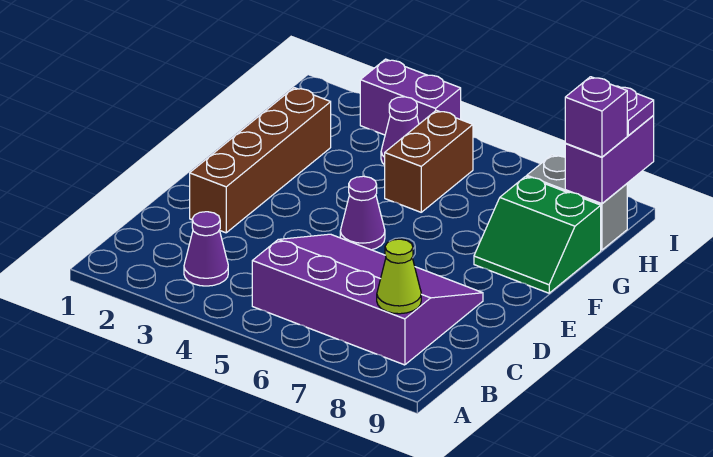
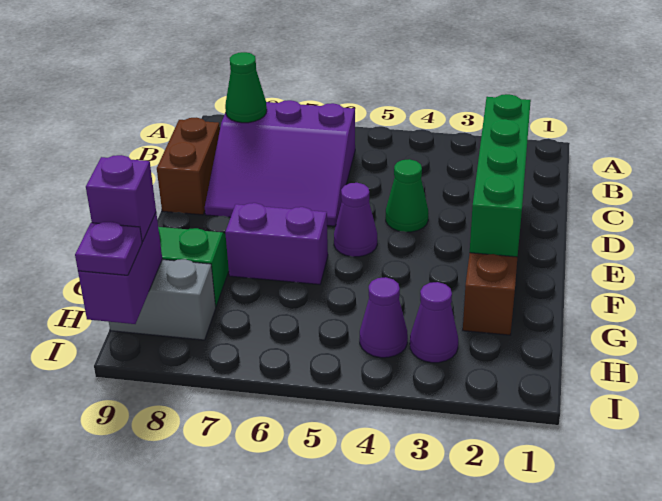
purple 1x1 cone [184,212,228,286] -> purple 1x1 cone moved to [410,282,458,363]
purple 3x4 slope [252,234,483,365] -> purple 3x3 slope [205,100,355,226]
lime 1x1 cone [377,239,421,314] -> green 1x1 cone [225,52,267,123]
none -> green 1x4 brick [470,94,531,257]
none -> green 1x1 cone [386,159,429,232]
brown 1x2 brick [385,110,473,212] -> brown 1x2 brick moved to [157,117,220,215]
purple 1x2 brick [360,59,461,135] -> purple 1x2 brick moved to [225,203,328,284]

